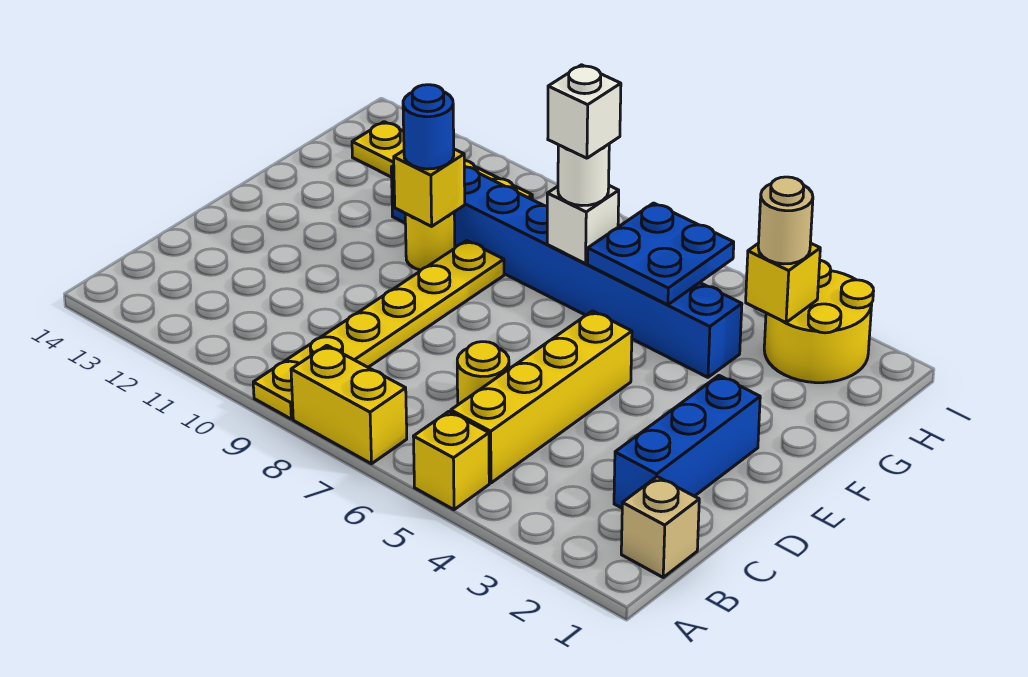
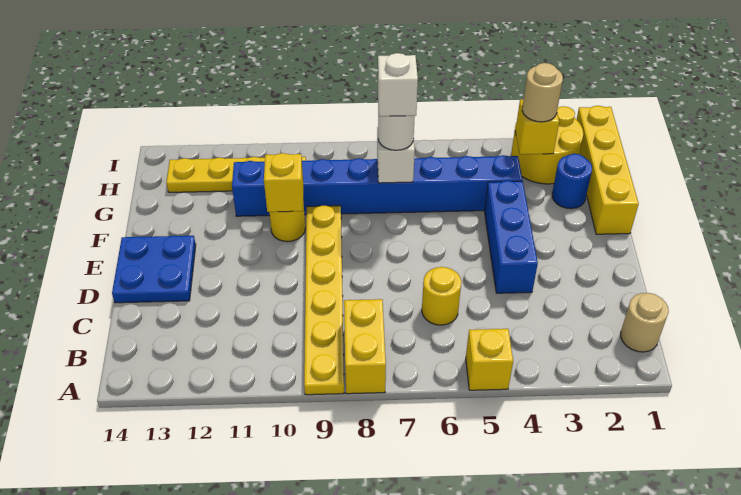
yellow 1x2 brick [291,345,407,464] -> yellow 1x2 brick turned to [344,299,386,394]
tan 1x1 brick [621,477,699,577] -> tan 1x1 round brick [621,293,669,352]
yellow 1x4 brick [451,311,632,483] -> yellow 1x4 brick moved to [577,106,639,234]
blue 1x3 brick [614,376,760,508] -> blue 1x3 brick moved to [484,181,538,293]
blue 1x1 round brick [403,85,454,169] -> blue 1x1 round brick moved to [552,154,592,209]
blue 2x2 plate [588,203,734,305] -> blue 2x2 plate moved to [112,236,196,303]

